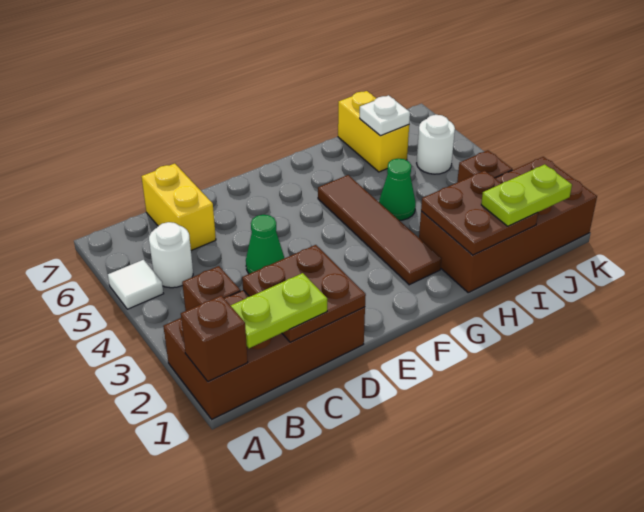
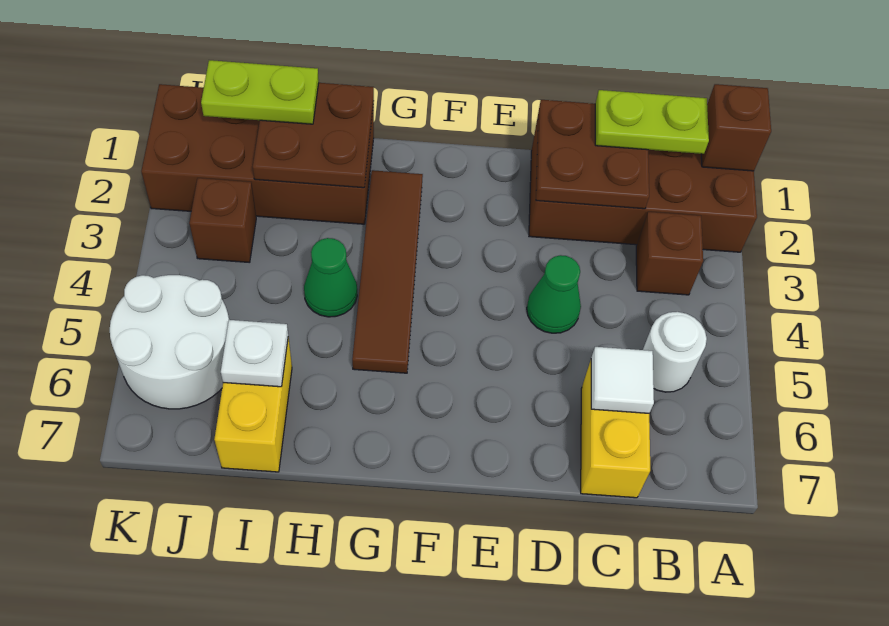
white 1x1 tile [108,260,164,309] -> white 1x1 tile moved to [591,347,654,413]
white 1x1 round brick [417,115,455,174] -> white 2x2 round brick [110,275,229,409]

